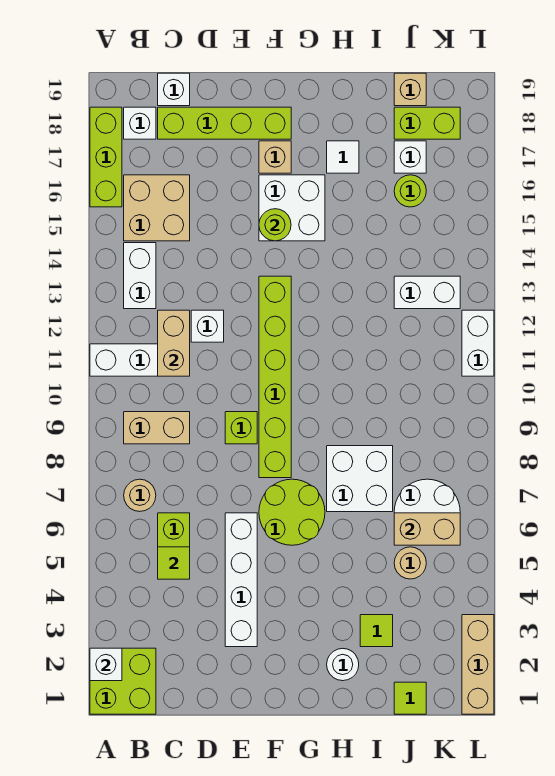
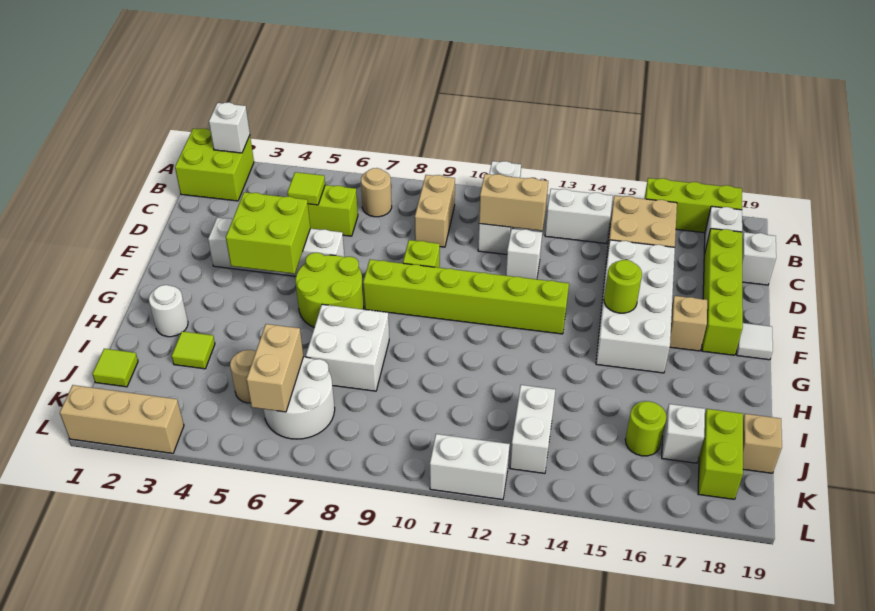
none -> lime 2x2 brick [226,192,310,274]
white 2x2 brick [259,175,325,241] -> white 2x4 brick [596,240,675,373]
white 1x1 tile [327,141,359,173] -> white 1x1 tile moved to [737,323,773,360]

